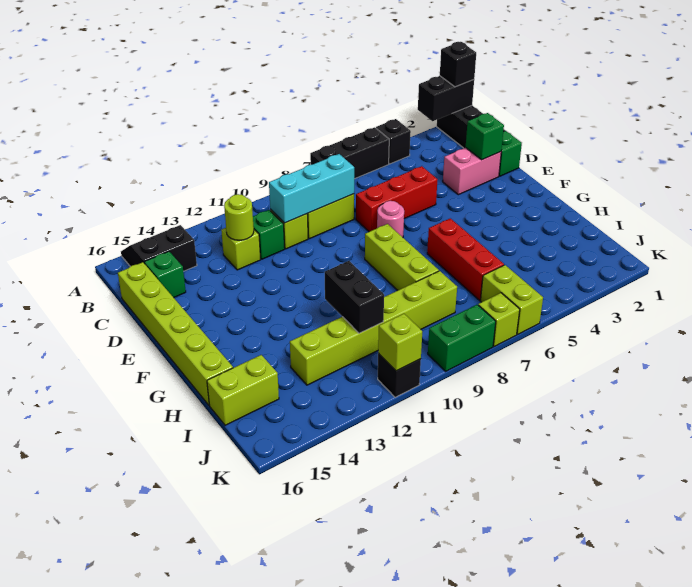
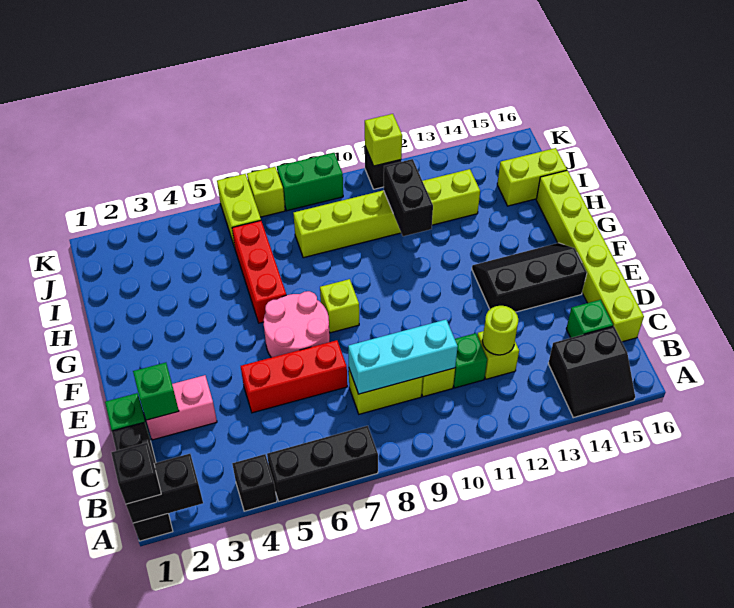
pink 1x1 round brick [377,201,404,237] -> pink 2x2 round brick [264,291,330,358]
none -> black 2x3 slope [472,243,587,312]
lime 1x3 brick [365,224,439,290] -> lime 1x1 brick [320,279,359,333]

